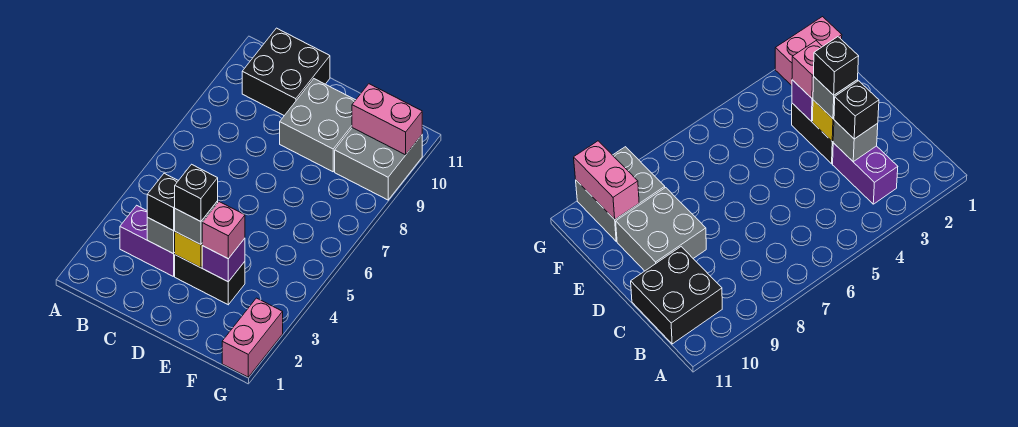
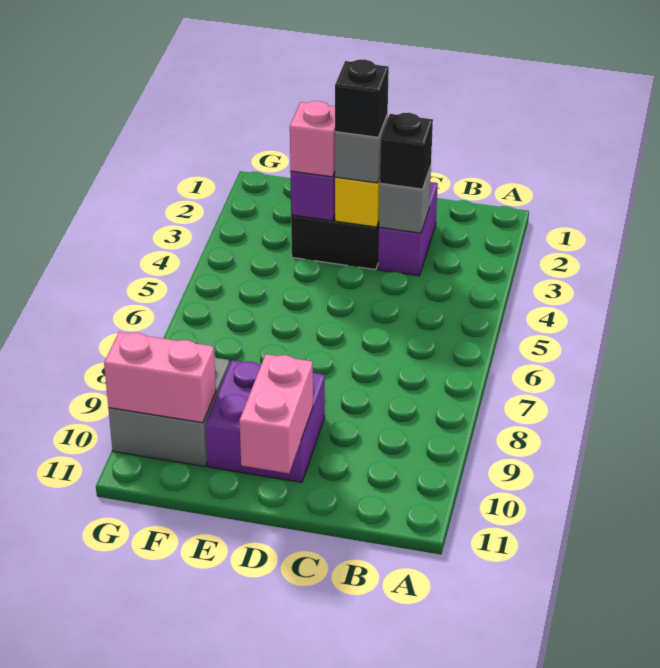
purple 1x2 brick [120,205,175,277] -> purple 1x2 brick turned to [378,182,438,276]
black 2x2 brick [242,28,330,116] -> none
grey 2x2 brick [280,79,355,172] -> purple 2x2 brick [205,360,325,482]
pink 1x2 brick [222,298,283,377] -> pink 1x2 brick moved to [239,354,313,473]

